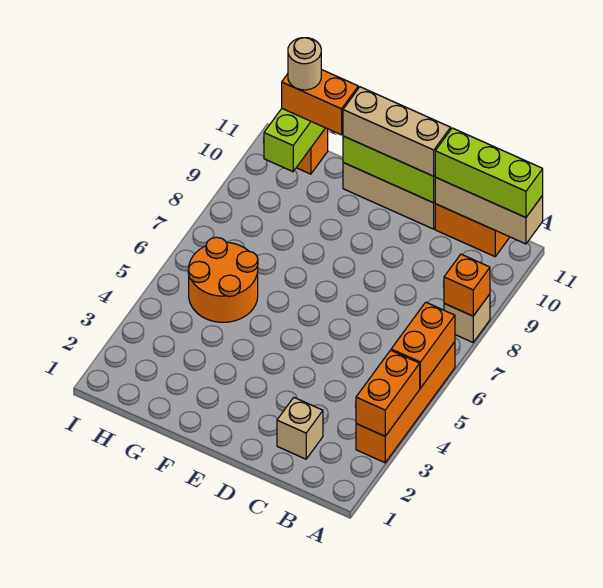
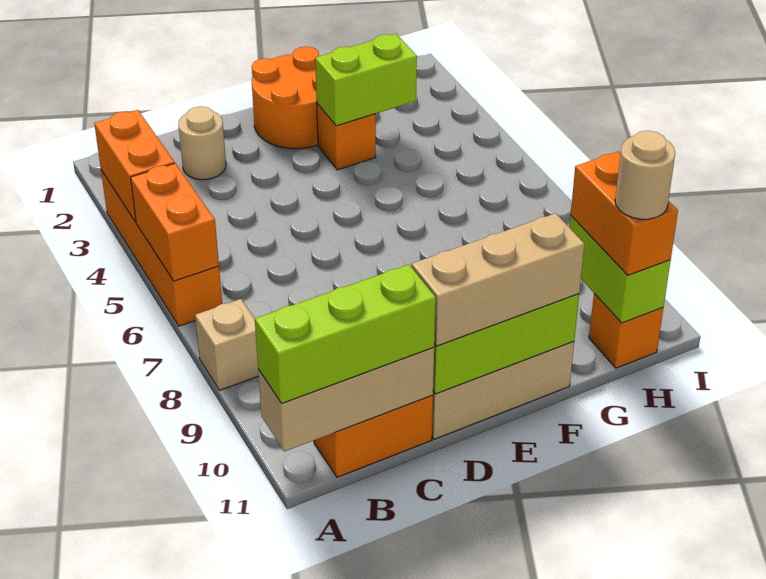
orange 1x1 brick [444,254,490,316] -> orange 1x1 brick moved to [317,104,376,170]
tan 1x1 brick [277,398,323,459] -> tan 1x1 round brick [178,106,226,180]
none -> lime 1x2 brick [315,34,417,126]
orange 2x2 round brick [188,237,258,322] -> orange 2x2 round brick moved to [252,46,319,149]
orange 1x2 brick [282,69,358,135] -> orange 1x2 brick turned to [571,152,678,275]

